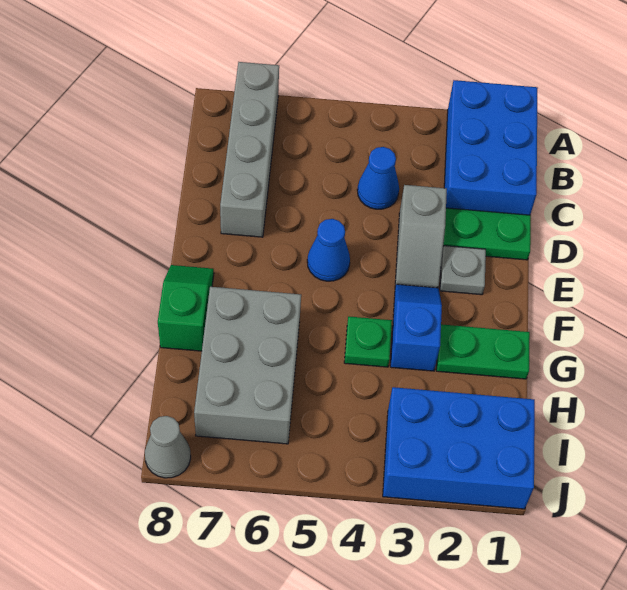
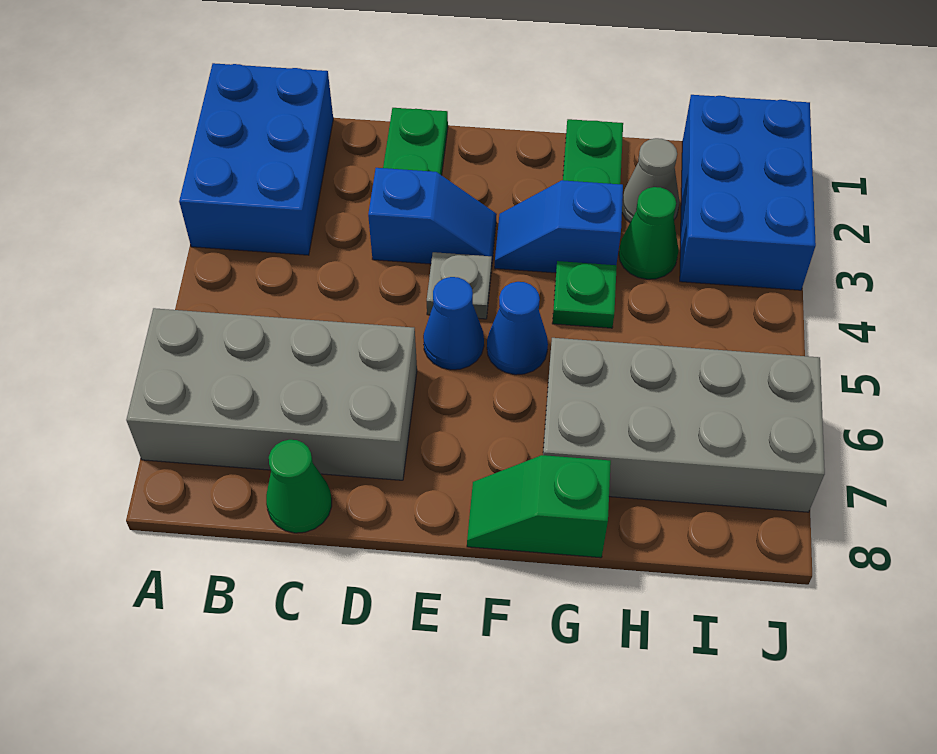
blue 2x3 brick [444,80,538,215] -> blue 2x3 brick turned to [179,63,333,255]
grey 1x4 brick [220,62,279,237] -> grey 2x4 brick [126,308,417,480]
blue 1x1 cone [357,147,399,209] -> blue 1x1 cone moved to [487,282,548,375]
none -> green 1x1 cone [266,440,332,533]
grey 1x2 slope [395,185,447,288] -> blue 1x2 slope [368,168,497,264]
grey 1x1 plate [440,246,486,295] -> grey 1x1 plate moved to [427,252,492,319]
grey 2x3 brick [194,287,301,444] -> grey 2x4 brick [543,338,825,512]
none -> green 1x1 cone [619,187,679,279]
grey 1x1 cone [145,416,191,478] -> grey 1x1 cone moved to [622,138,680,222]

